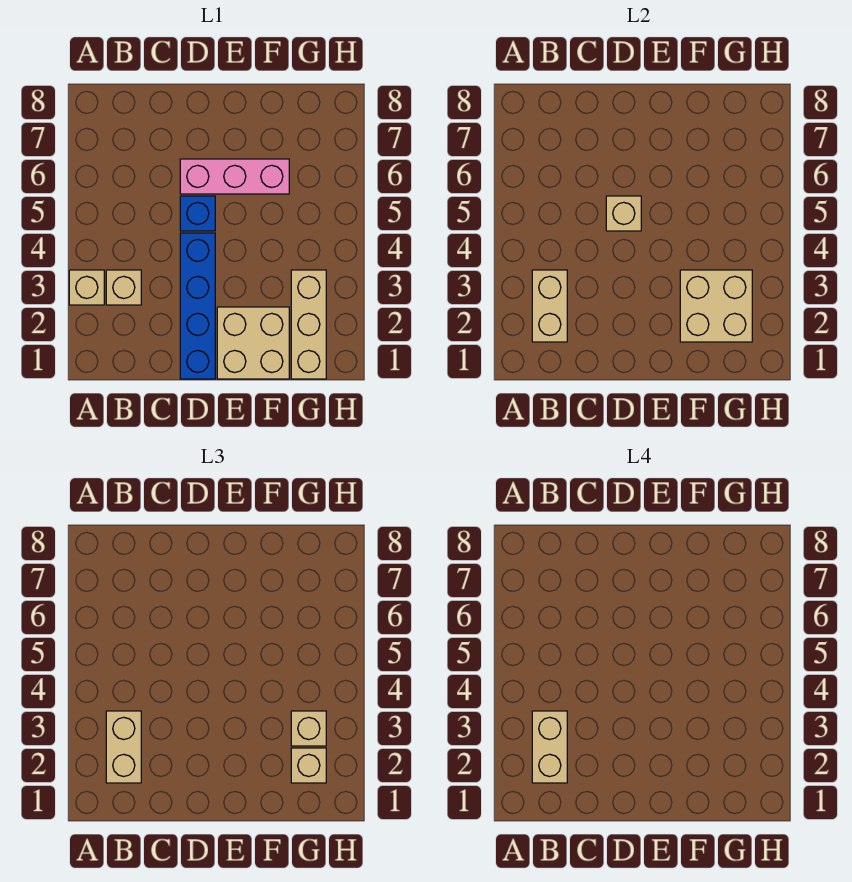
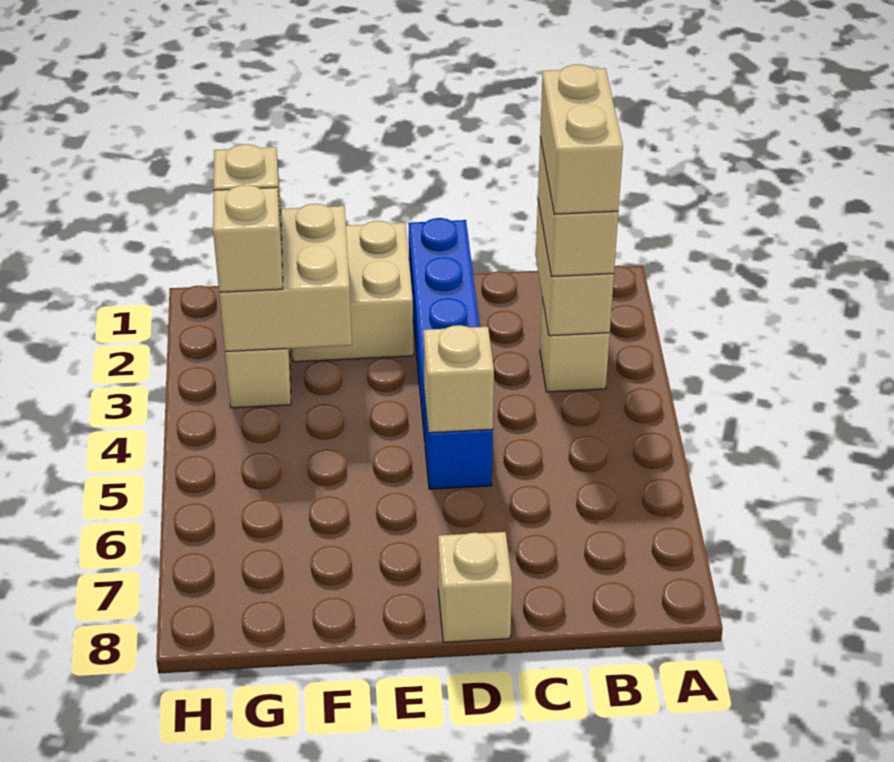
tan 1x1 brick [69,270,104,305] -> tan 1x1 brick moved to [438,532,512,642]
pink 1x3 brick [180,159,289,194] -> none

